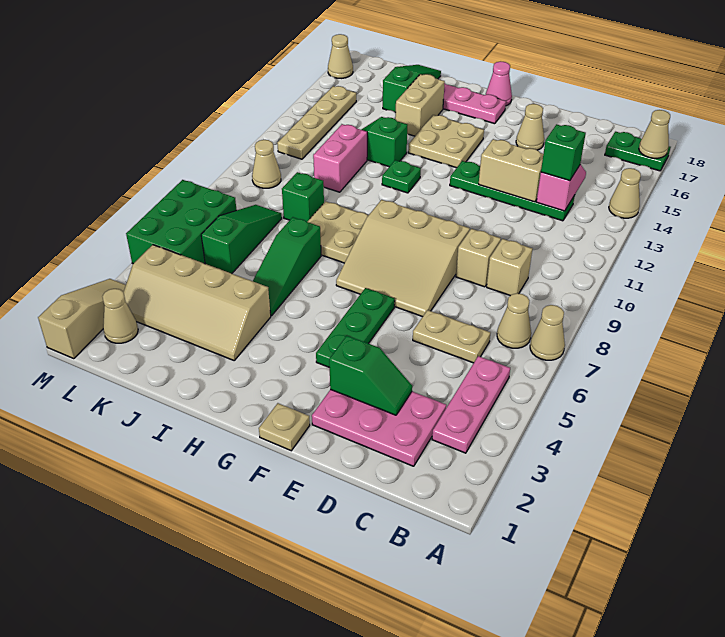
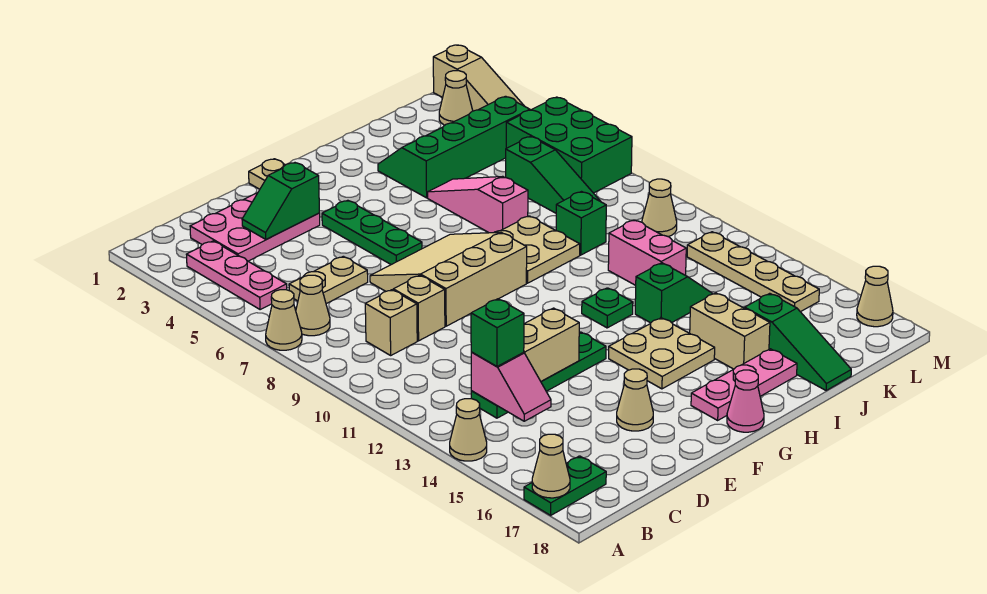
tan 2x4 slope [124,245,271,360] -> green 2x4 slope [378,96,530,198]
green 1x3 slope [253,217,321,316] -> pink 1x3 slope [428,176,528,233]

